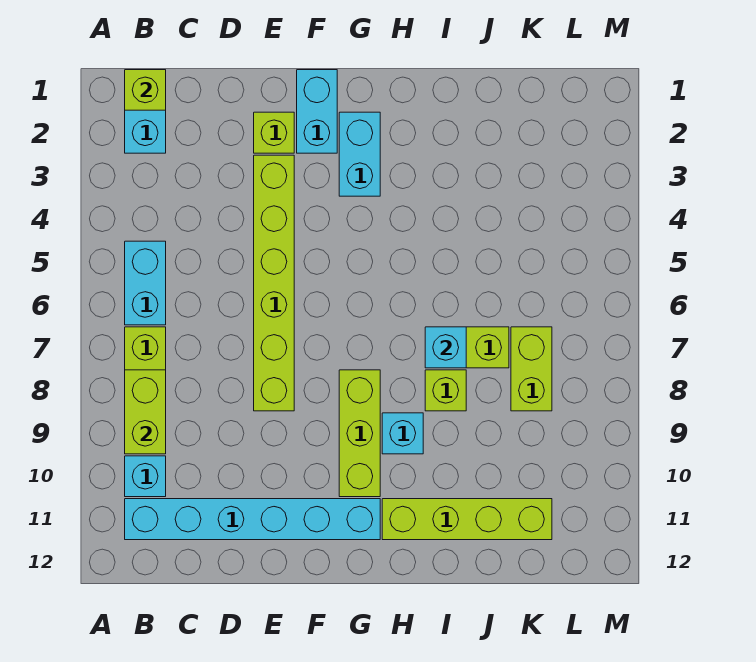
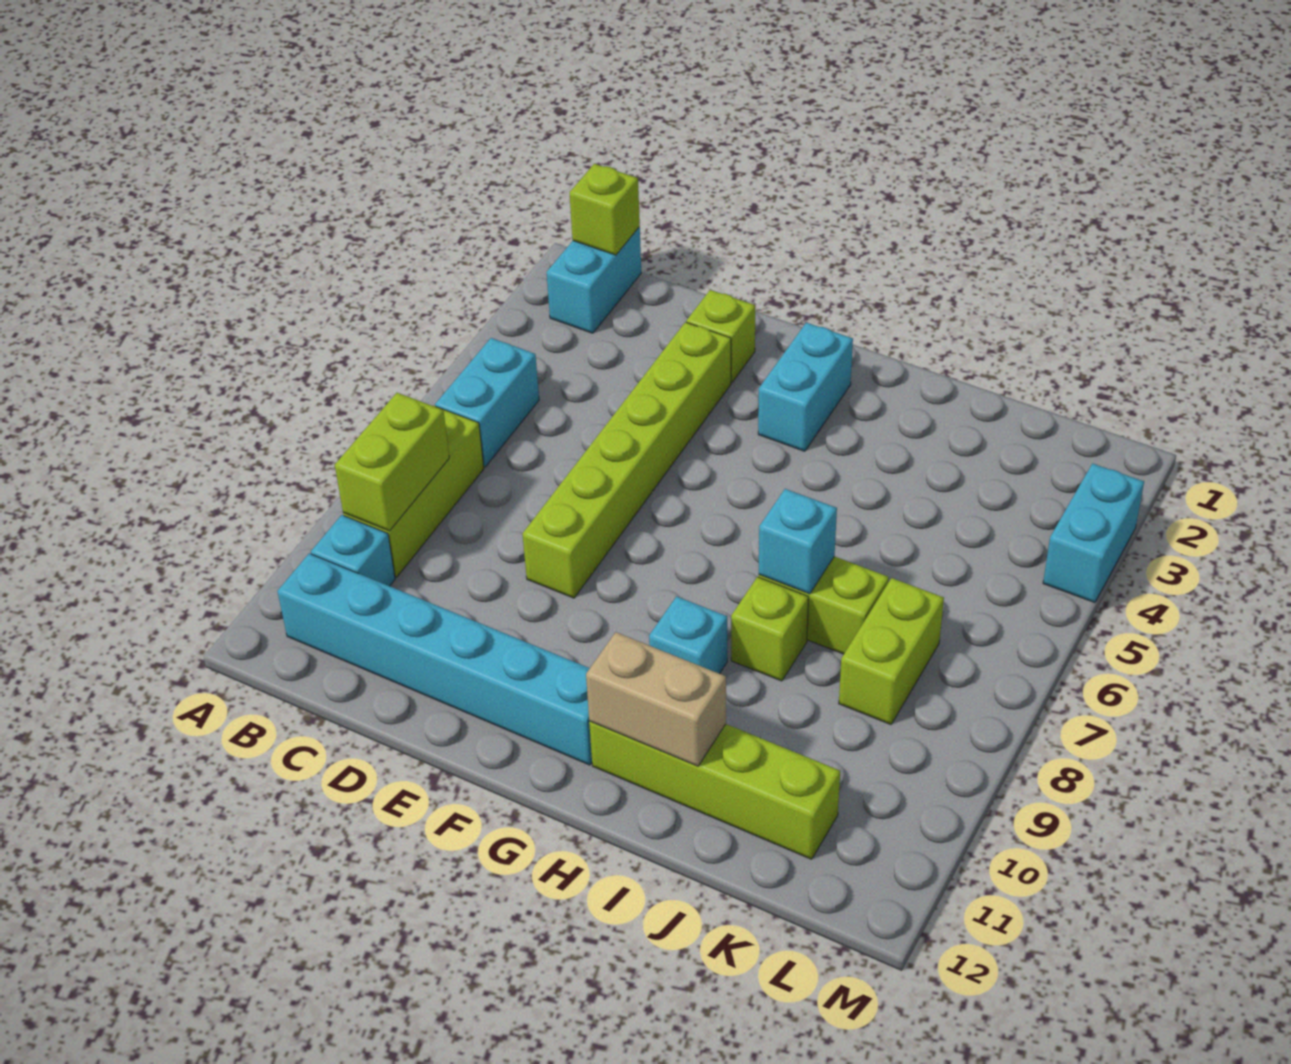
cyan 1x2 brick [297,70,337,153] -> cyan 1x2 brick moved to [1043,464,1144,603]
lime 1x3 brick [339,370,380,497] -> none
none -> tan 1x2 brick [586,632,726,766]

